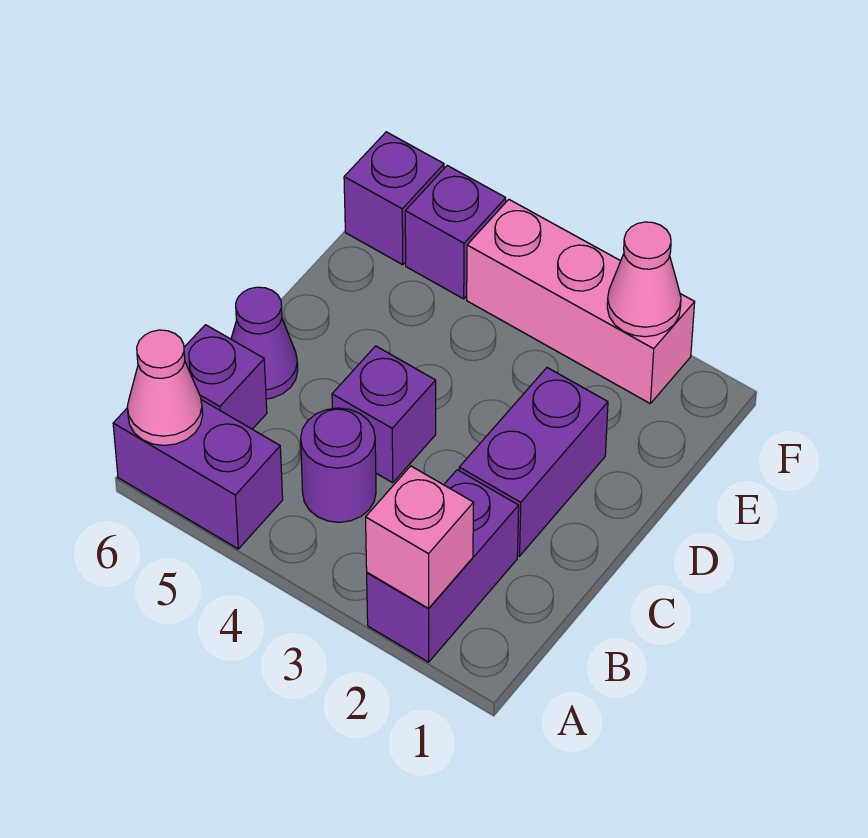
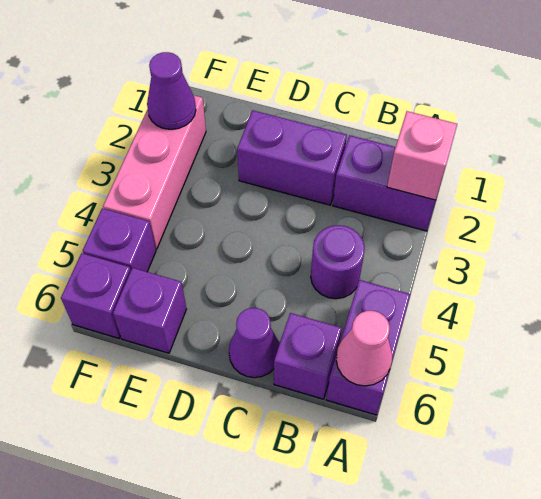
purple 1x1 brick [332,346,436,483] -> purple 1x1 brick moved to [113,268,186,353]
pink 1x1 cone [607,222,681,337] -> purple 1x1 cone [147,52,196,129]

